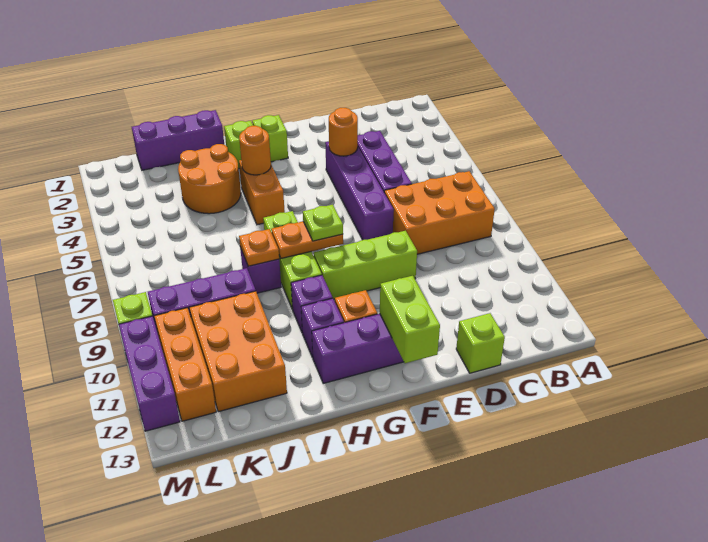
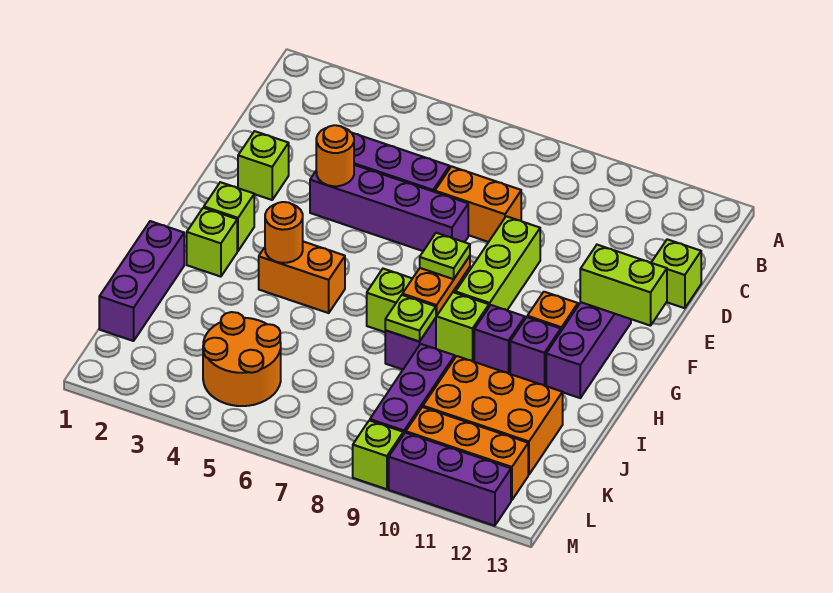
orange 2x3 brick [384,171,495,254] -> orange 1x2 brick [435,166,521,242]
none -> lime 1x1 brick [238,131,289,200]
orange 2x2 round brick [178,144,241,214] -> orange 2x2 round brick moved to [203,312,281,406]
orange 1x1 plate [239,229,279,266] -> lime 1x1 plate [385,295,436,341]

